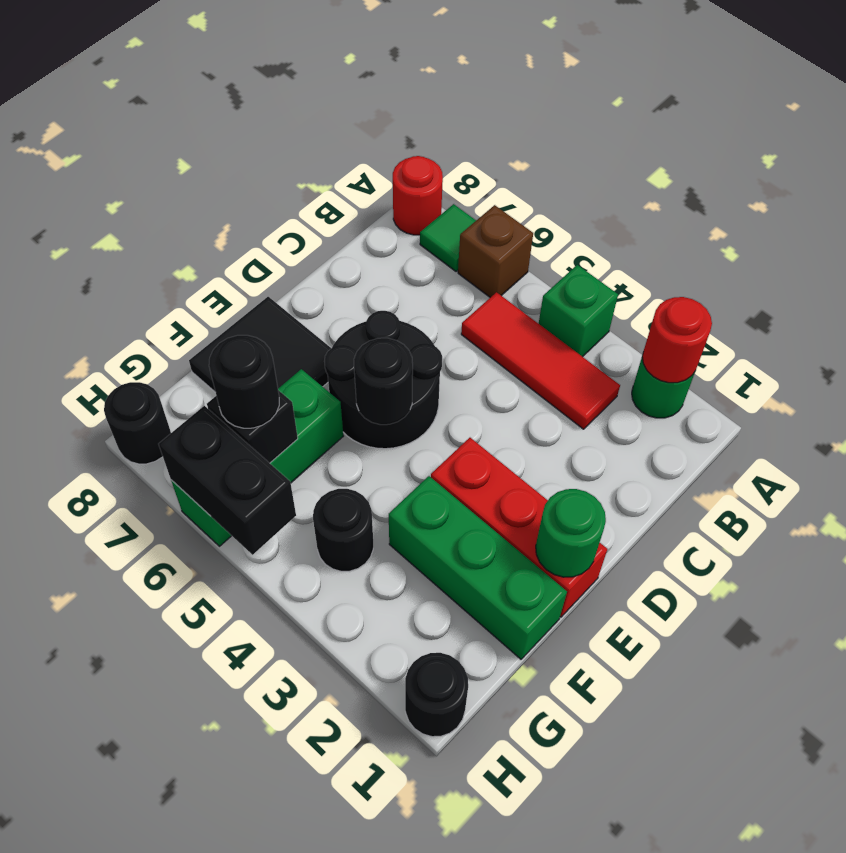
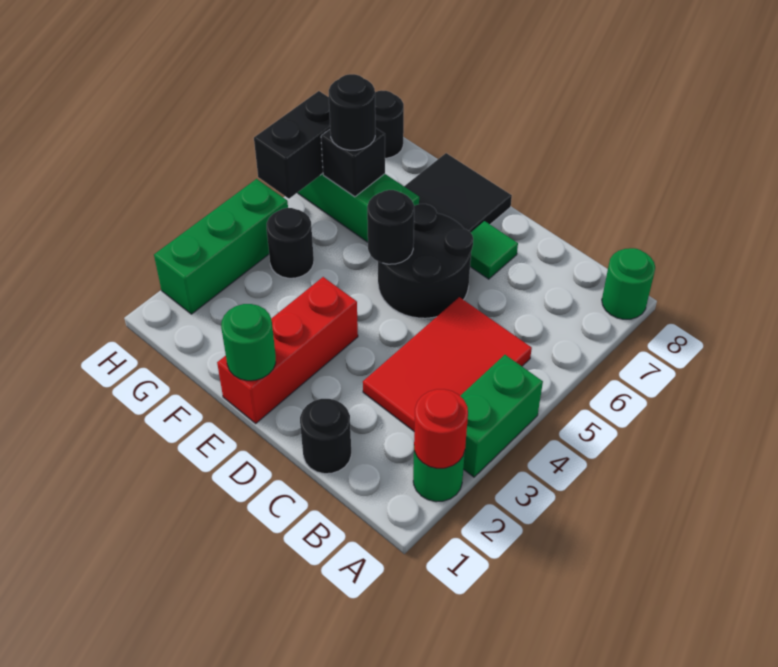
green 1x1 brick [539,265,618,357] -> green 1x2 brick [460,355,543,477]
brown 1x1 brick [458,205,533,297] -> none
green 1x1 tile [420,204,476,272] -> green 1x1 tile moved to [470,221,518,279]
red 1x1 round brick [393,156,443,235] -> green 1x1 round brick [602,248,655,319]
red 1x3 tile [461,292,620,429] -> red 2x3 tile [363,297,532,431]
green 1x3 brick [389,476,567,659] -> green 1x3 brick moved to [154,179,288,314]
black 1x1 round brick [405,653,468,737] -> black 1x1 round brick moved to [300,399,351,474]

